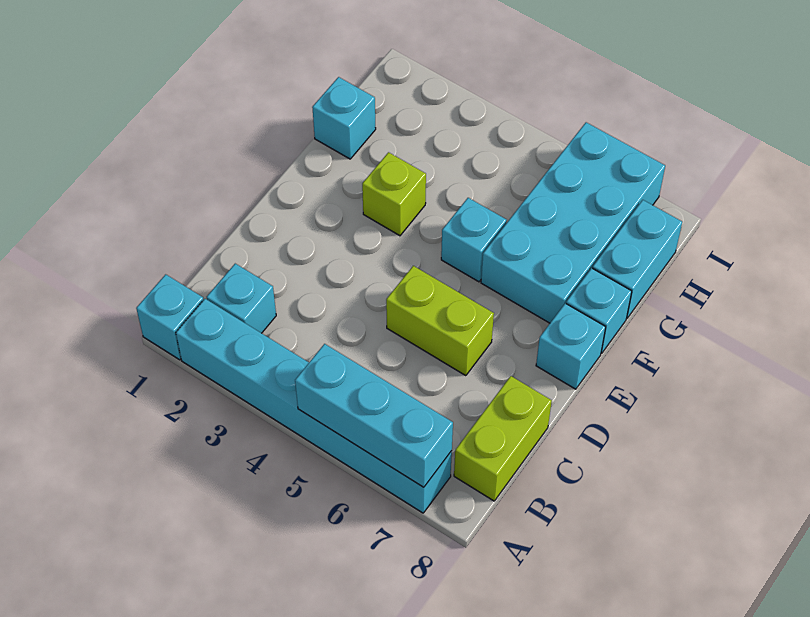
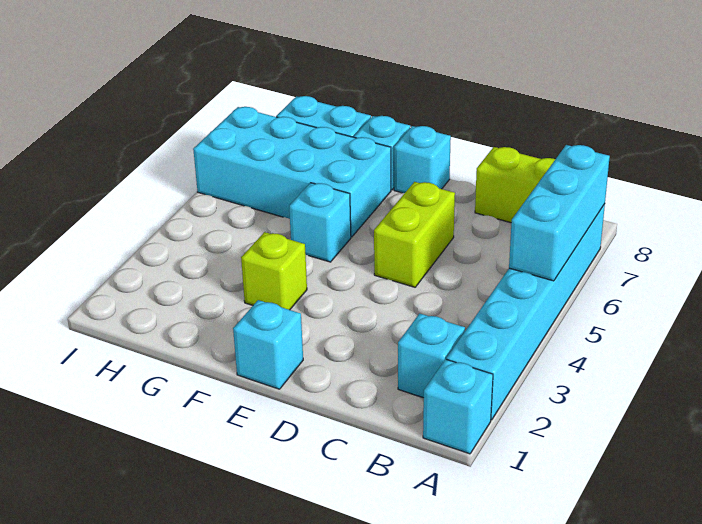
cyan 1x1 brick [312,77,376,159] -> cyan 1x1 brick moved to [233,300,303,389]

